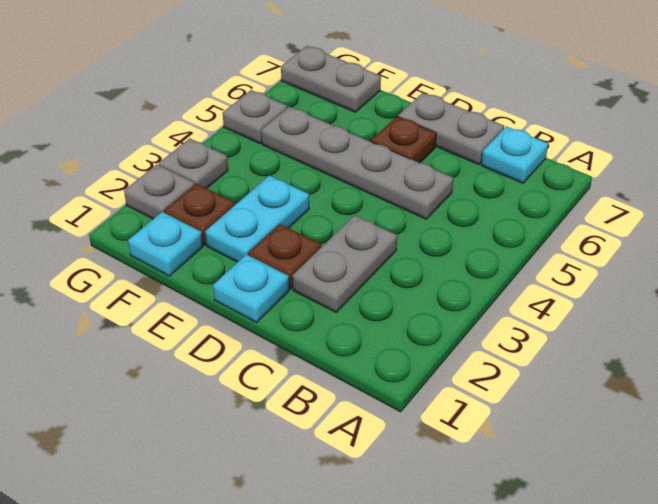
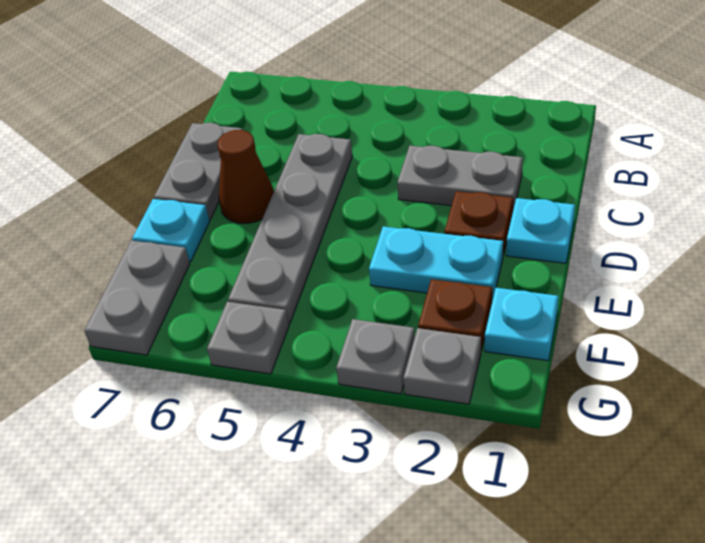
cyan 1x1 plate [481,127,548,183] -> cyan 1x1 plate moved to [132,199,209,262]
brown 1x1 plate [371,117,436,163] -> brown 1x1 cone [218,130,274,223]

